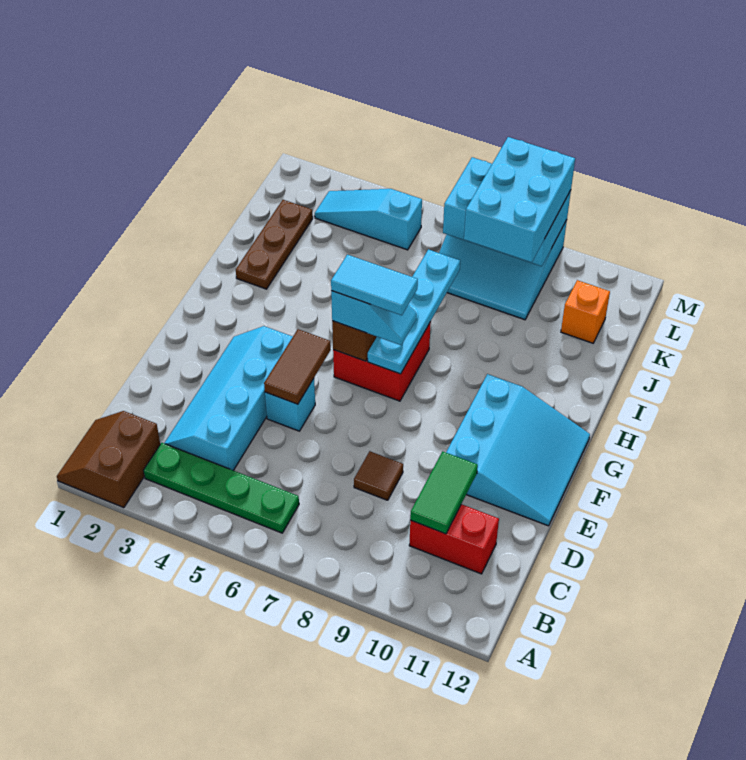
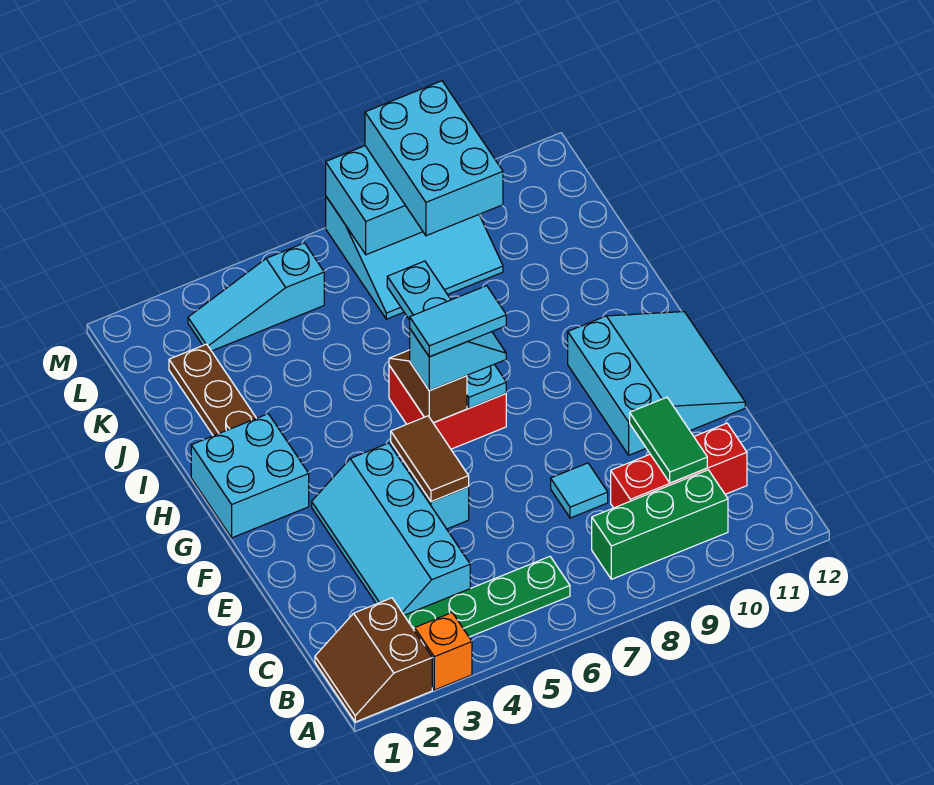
none -> green 1x3 brick [592,470,728,579]
red 1x2 brick [409,504,499,574] -> red 1x3 brick [611,423,747,508]
brown 1x1 tile [354,451,403,500] -> cyan 1x1 tile [551,463,608,518]
none -> cyan 2x2 brick [191,414,309,538]
orange 1x1 brick [561,280,610,343] -> orange 1x1 brick moved to [415,613,472,690]

